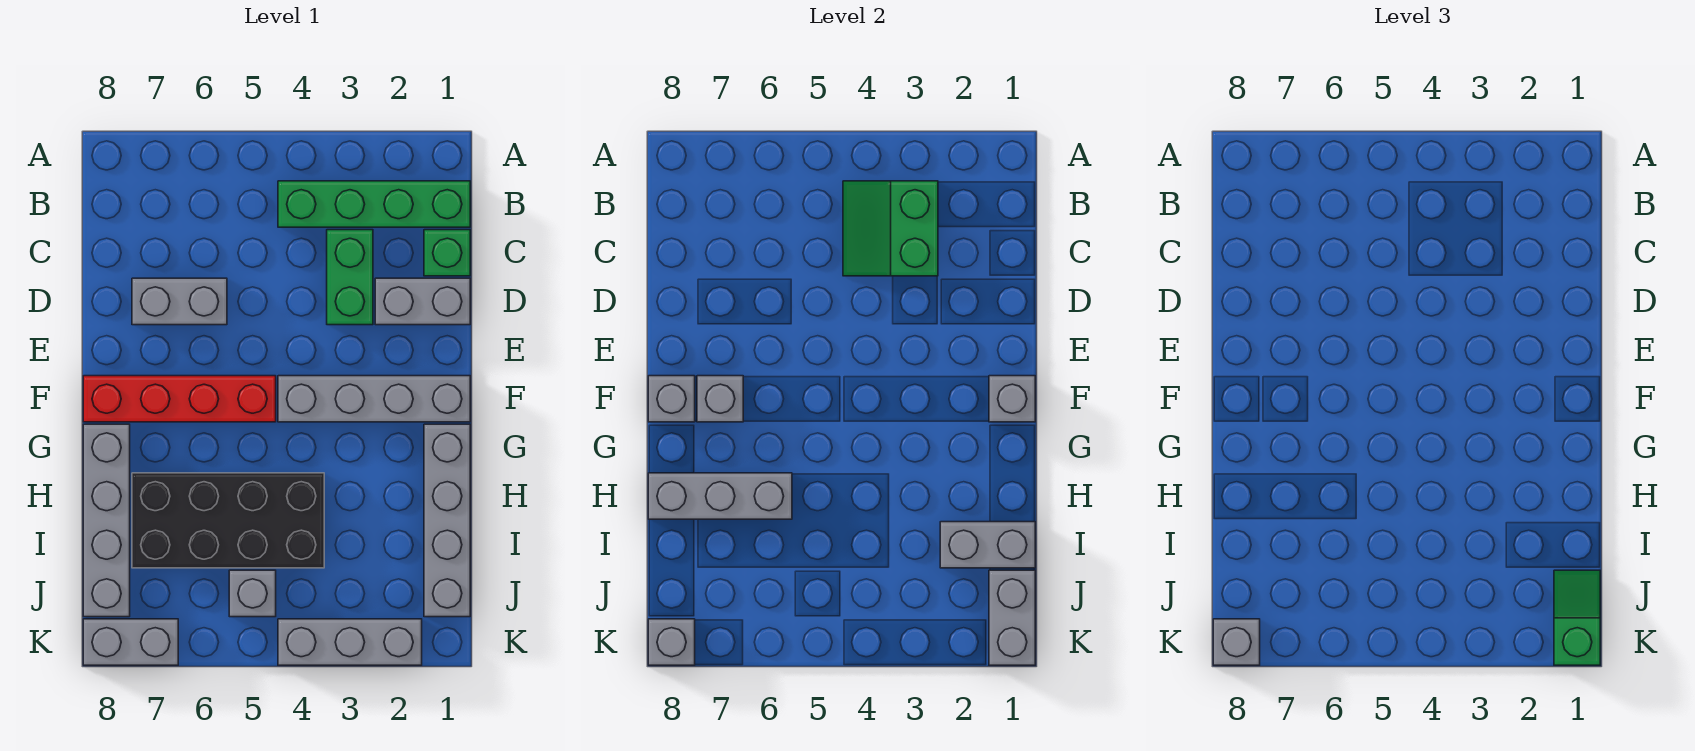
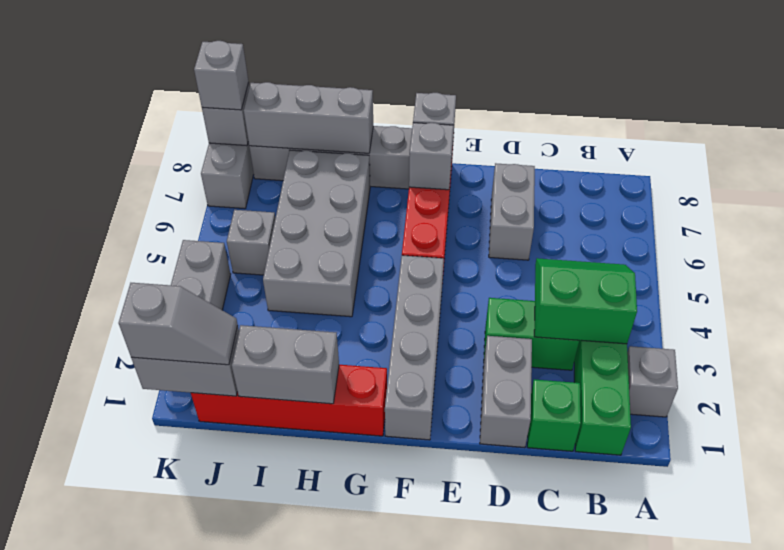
grey 1x1 brick [989,376,1035,422] -> grey 1x1 brick moved to [627,346,678,417]
grey 1x4 brick [424,424,470,617] -> red 1x4 brick [191,365,387,436]
black 2x4 brick [132,473,324,568] -> grey 2x4 brick [263,150,370,317]
grey 1x3 brick [648,473,792,519] -> grey 1x3 brick turned to [244,82,373,153]
grey 1x2 brick [940,522,1035,568] -> grey 1x2 brick turned to [232,325,339,404]
green 1x2 slope [1554,570,1600,665] -> grey 1x2 slope [119,283,238,365]

